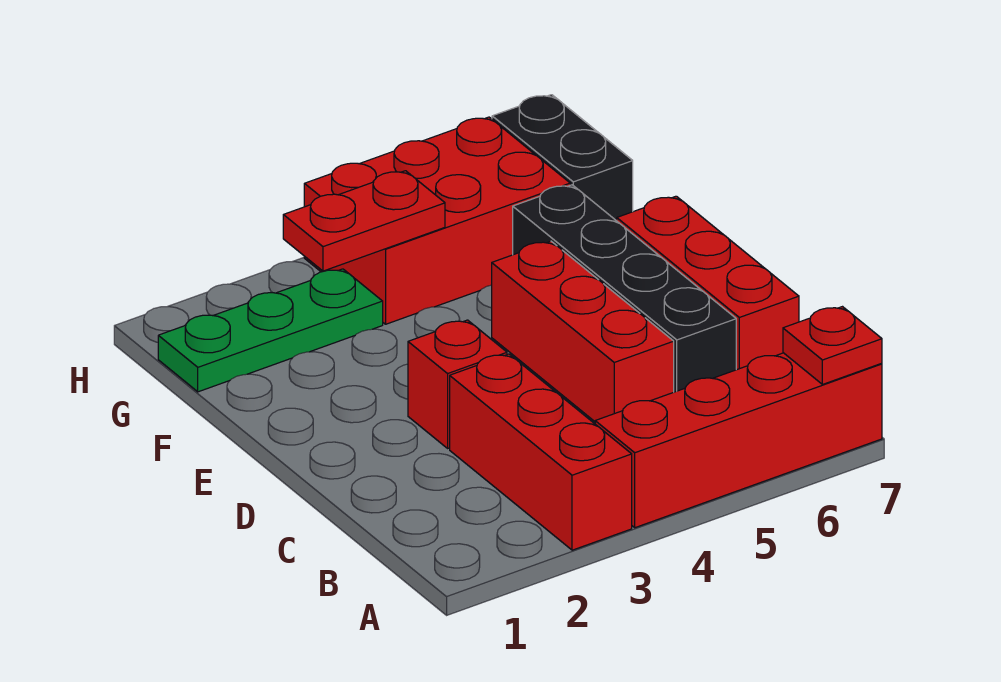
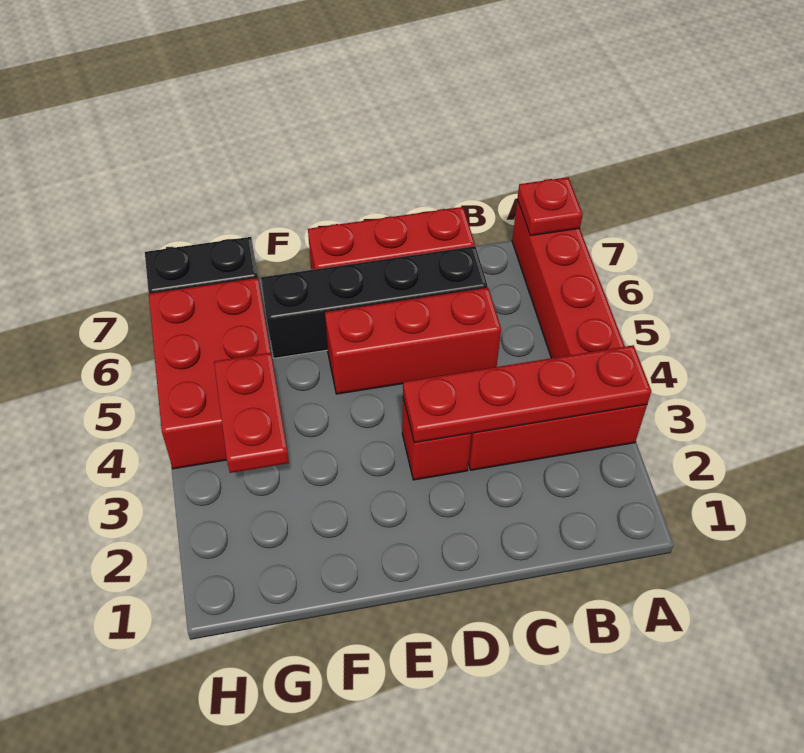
none -> red 1x4 plate [403,345,651,443]
green 1x3 plate [158,269,383,392] -> none

